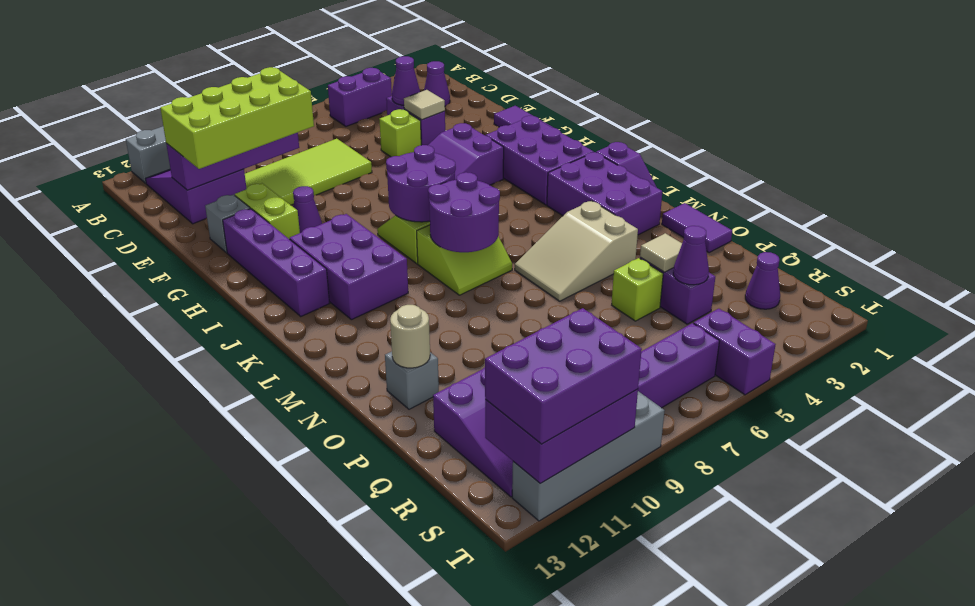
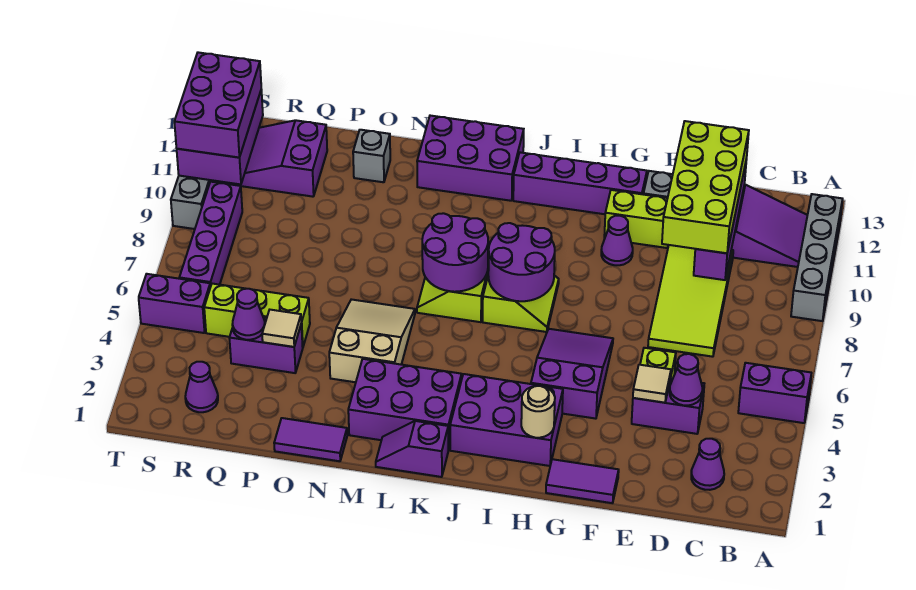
purple 1x2 brick [328,68,392,126] -> purple 1x2 brick turned to [738,363,811,423]
purple 2x3 brick [290,214,408,320] -> purple 2x3 brick moved to [417,116,524,201]
tan 1x1 round brick [390,305,430,368] -> tan 1x1 round brick moved to [521,386,555,438]
lime 1x1 brick [612,258,663,321] -> lime 1x3 brick [204,284,310,347]

